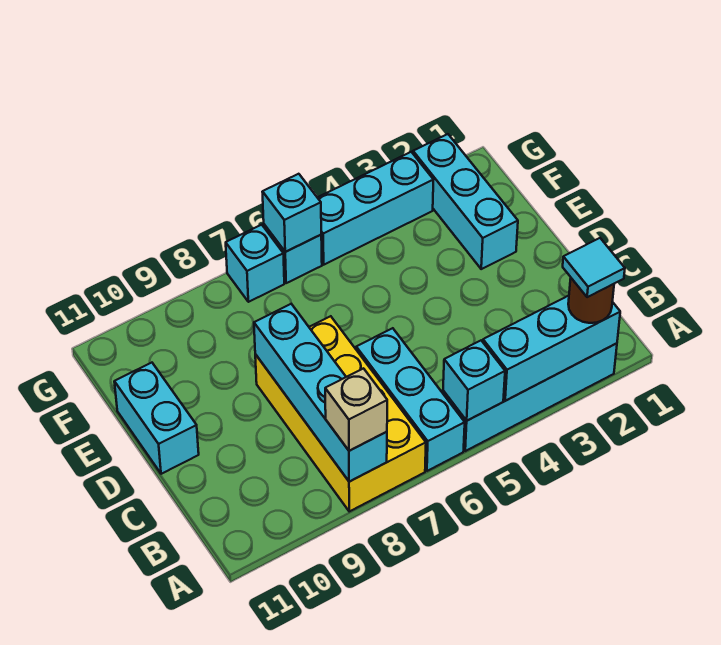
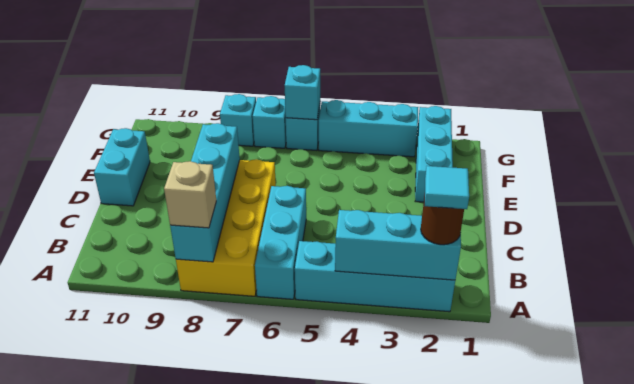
cyan 1x1 brick [443,341,505,421] -> cyan 1x1 brick moved to [220,94,256,146]

